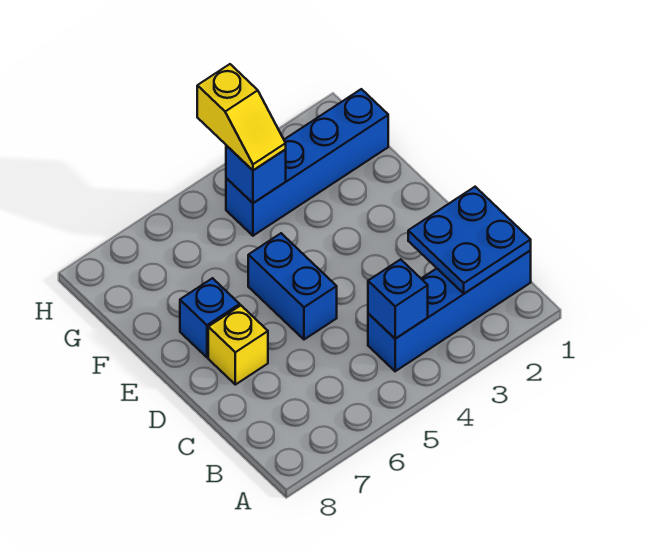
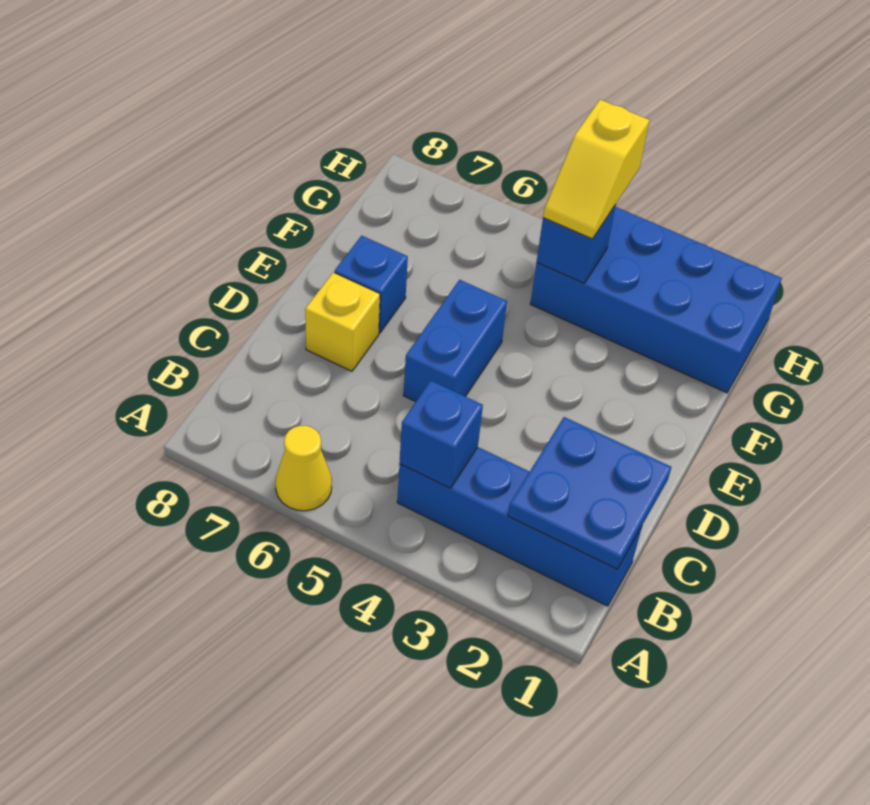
none -> yellow 1x1 cone [275,426,332,511]
blue 1x4 brick [226,89,388,236] -> blue 2x4 brick [530,207,782,393]

